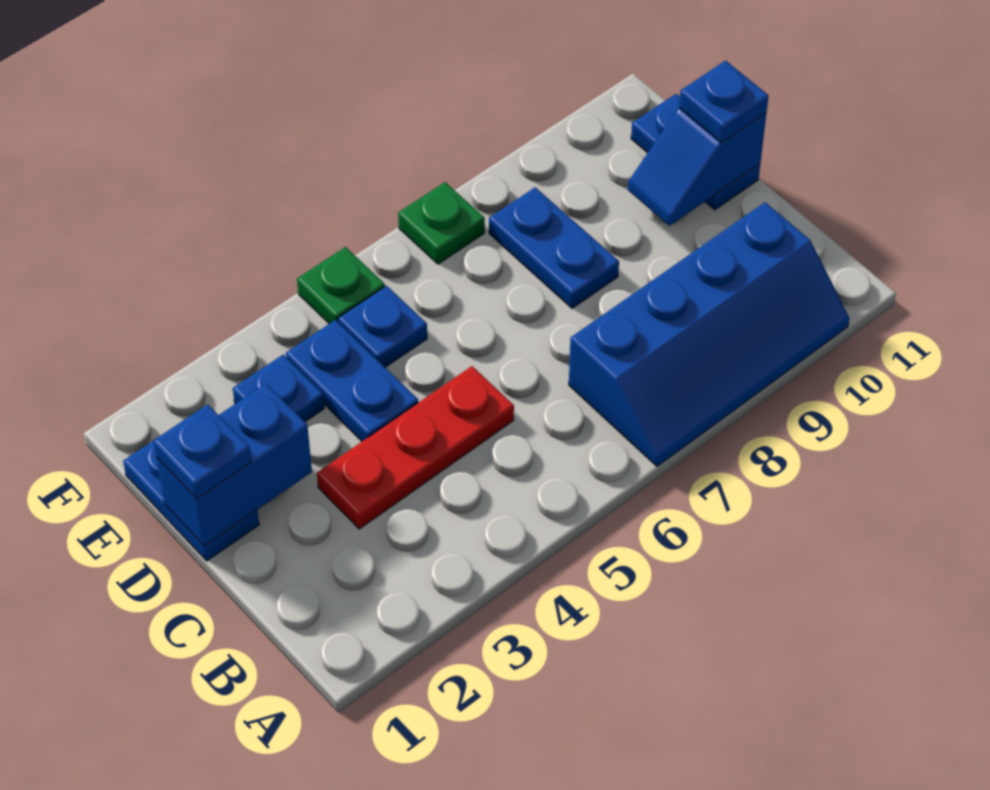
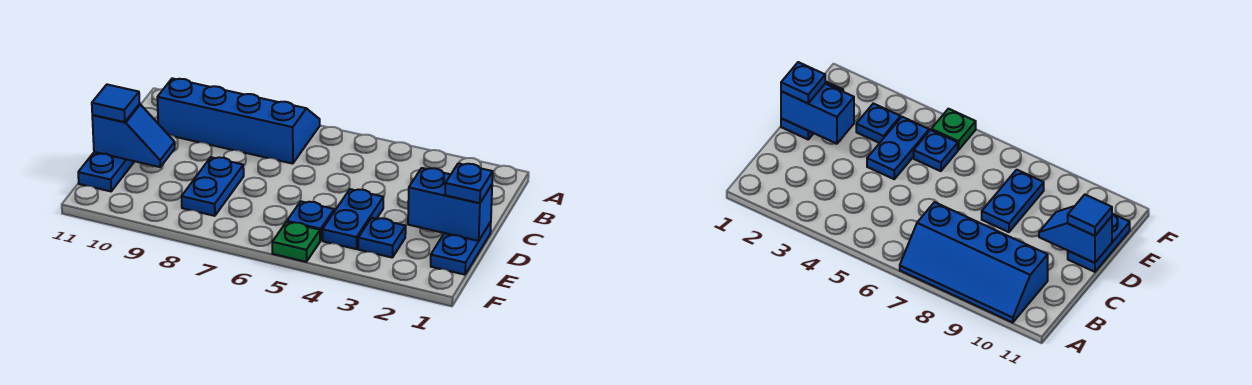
red 1x3 plate [317,366,514,529] -> none
blue 1x1 plate [679,61,769,143] -> blue 1x1 tile [92,85,140,122]
green 1x1 plate [398,182,485,264] -> none

